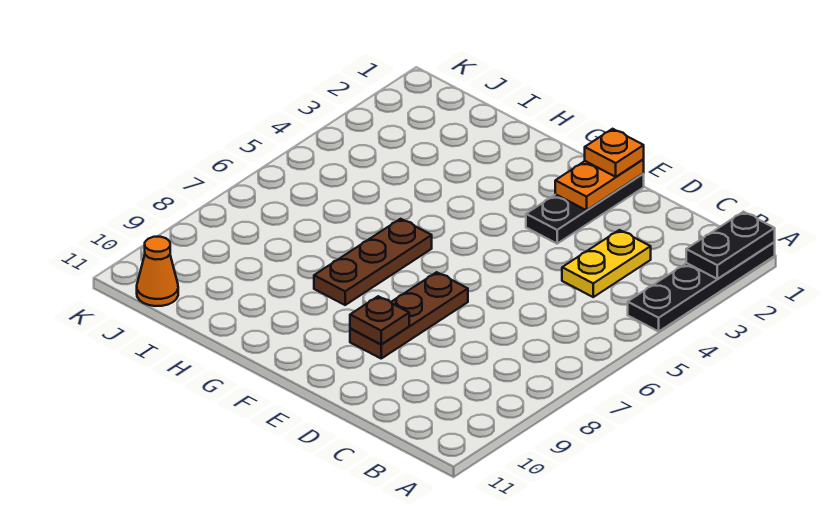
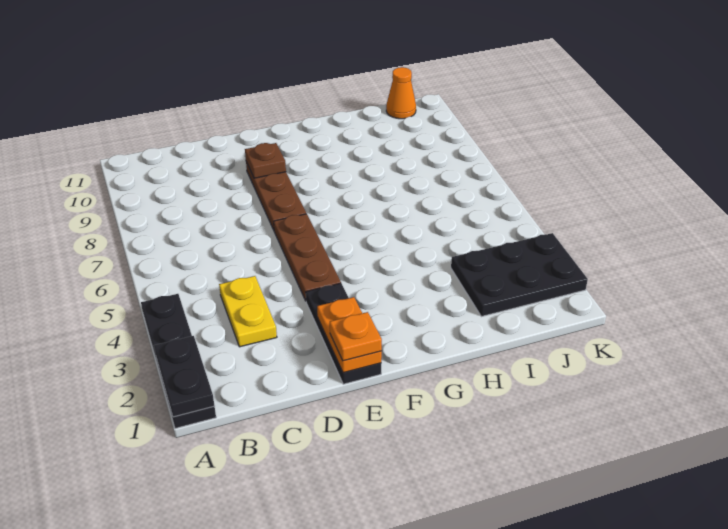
brown 1x3 plate [314,219,432,305] -> brown 1x3 plate moved to [274,214,341,301]
none -> black 2x3 plate [451,233,588,317]

